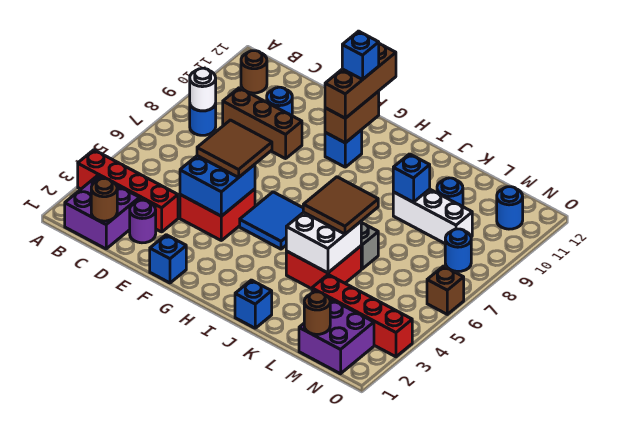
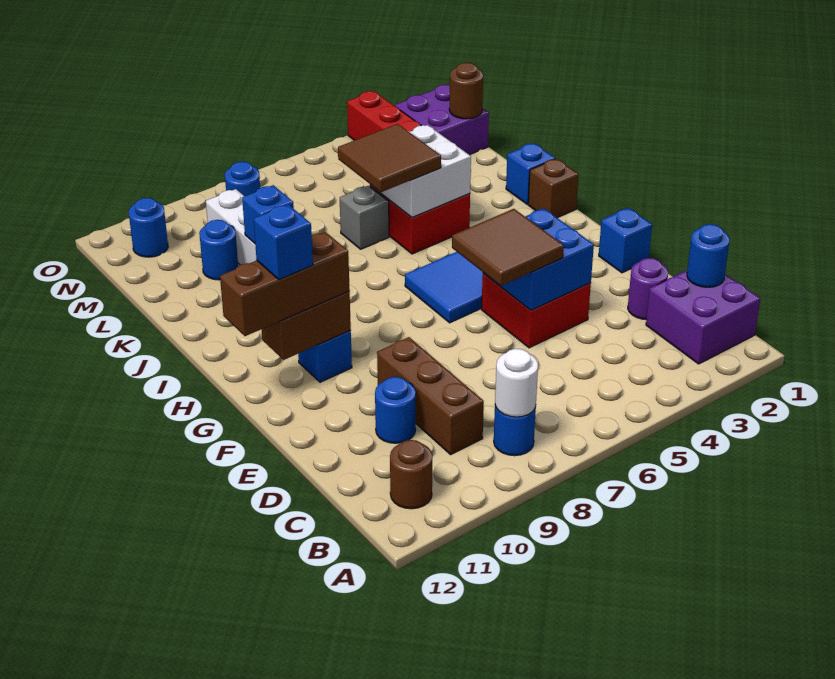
red 1x4 brick [78,150,178,232] -> none
brown 1x1 round brick [91,178,117,221] -> blue 1x1 round brick [687,224,730,287]
brown 1x1 brick [427,266,464,314] -> brown 1x1 brick moved to [528,159,579,218]

